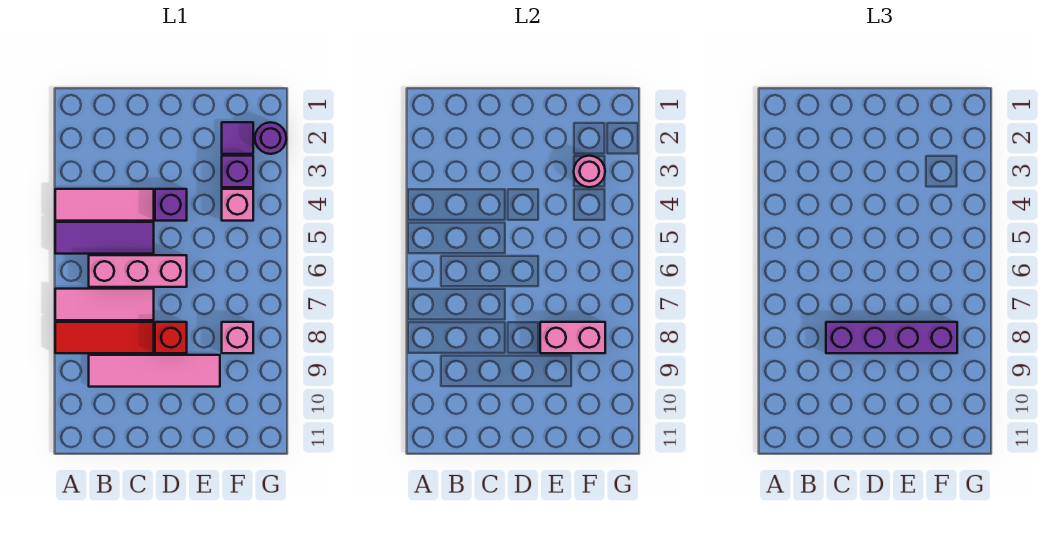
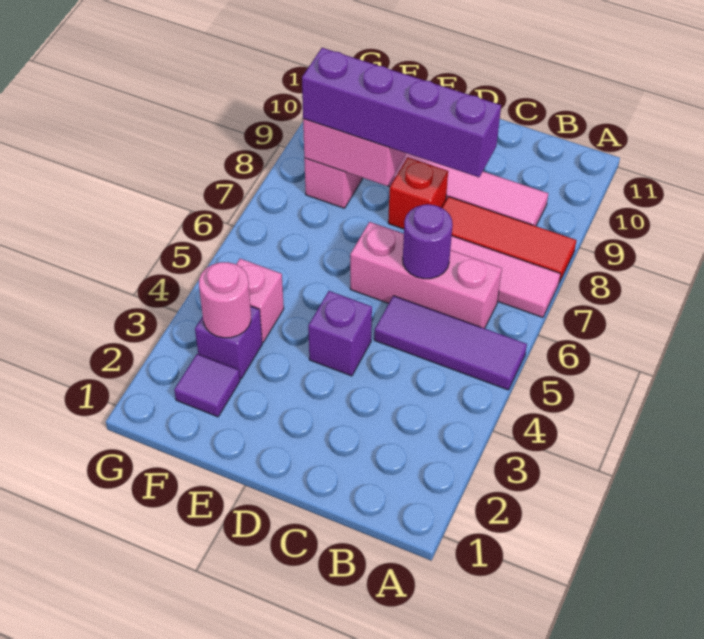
pink 1x3 tile [55,189,154,221] -> none
purple 1x1 round brick [255,122,286,154] -> purple 1x1 round brick moved to [403,204,453,279]

